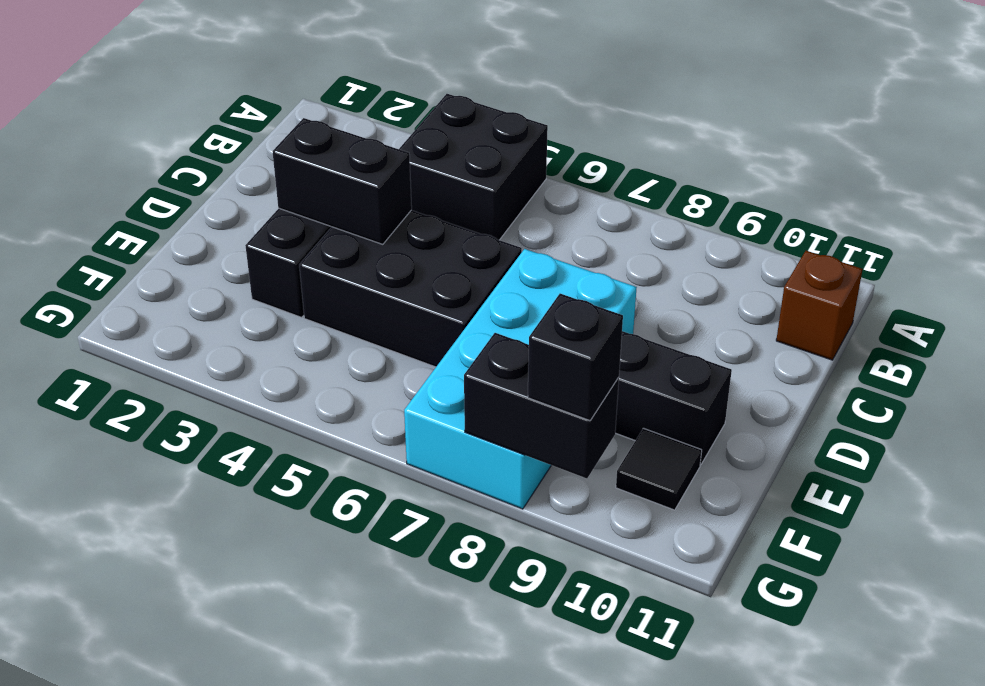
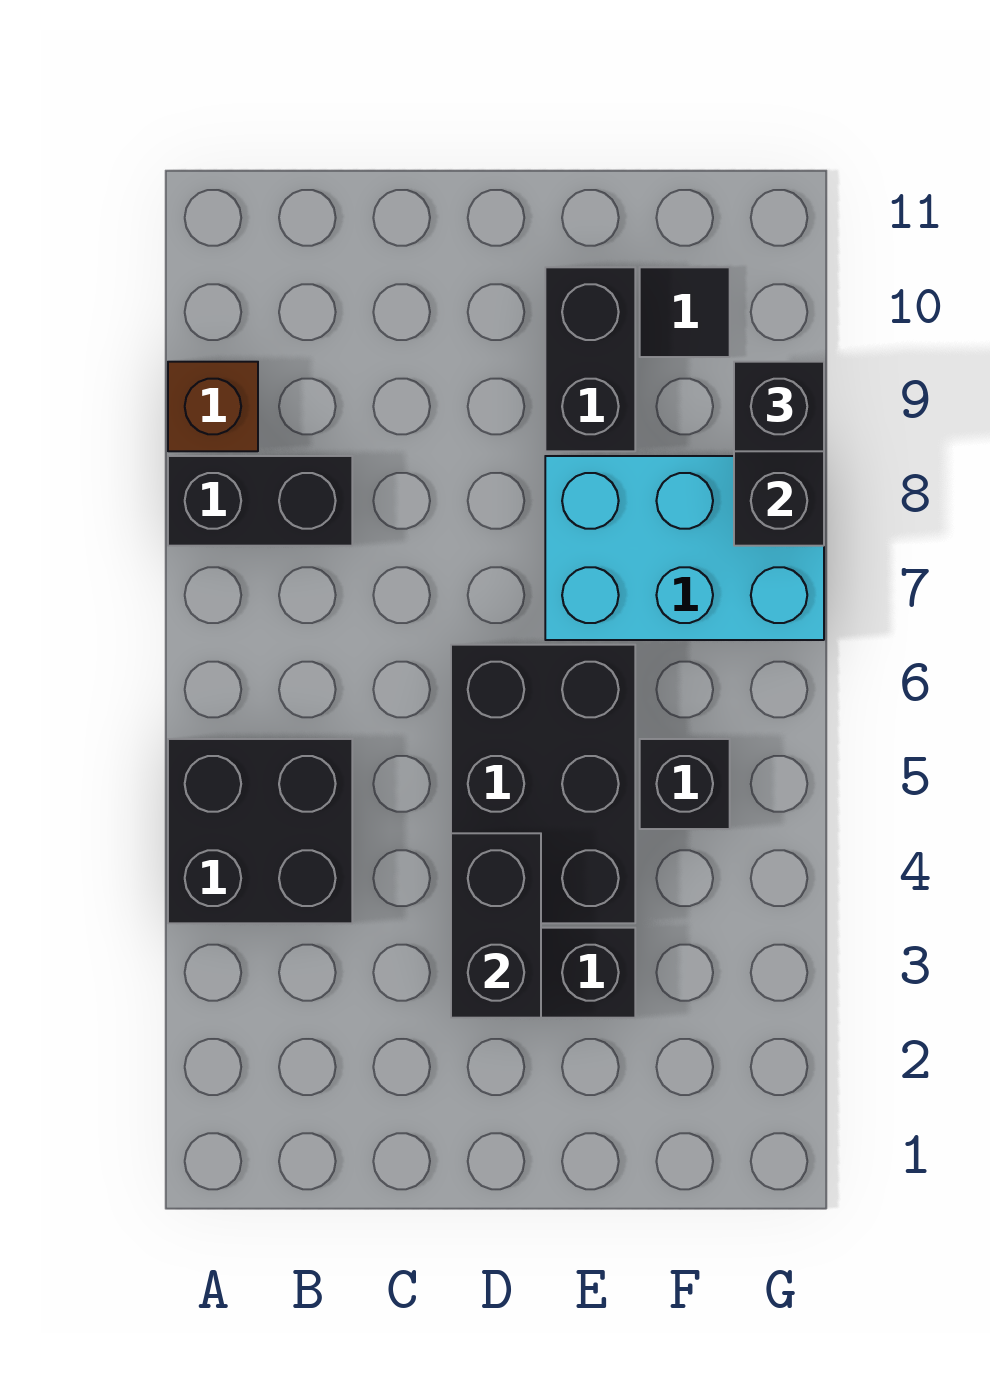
none -> black 1x2 brick [168,456,352,546]
brown 1x1 brick [776,251,863,360] -> brown 1x1 brick moved to [168,362,258,451]
cyan 2x4 brick [404,249,637,509] -> cyan 2x3 brick [545,456,824,640]
none -> black 1x1 brick [640,739,730,829]

